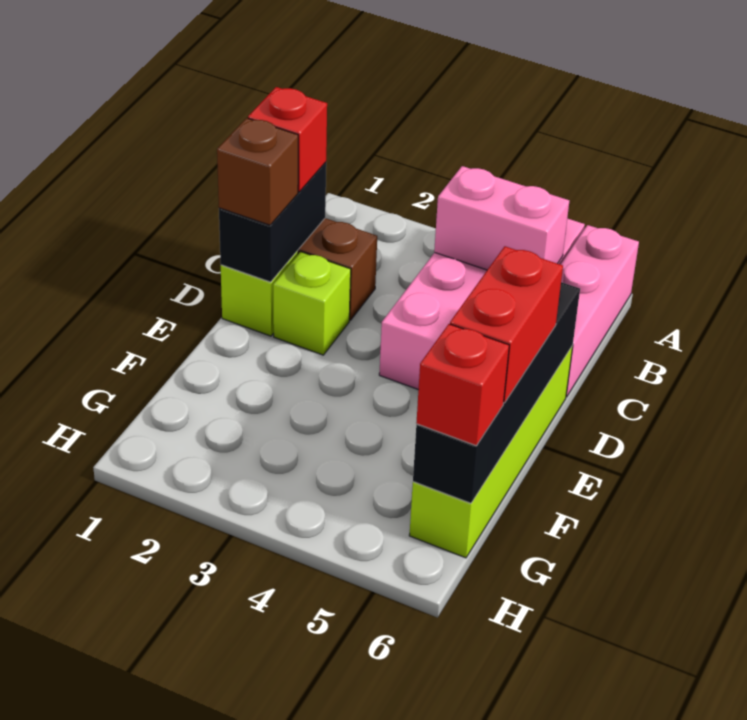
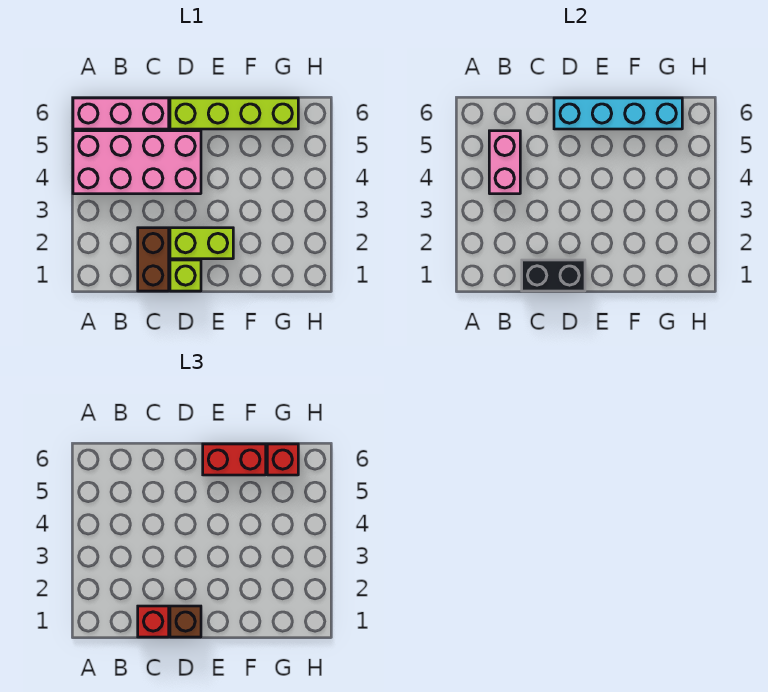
lime 1x1 brick [273,252,351,355] -> lime 1x2 brick [170,228,233,259]
black 1x4 brick [413,282,580,503] -> cyan 1x4 brick [554,98,682,129]

